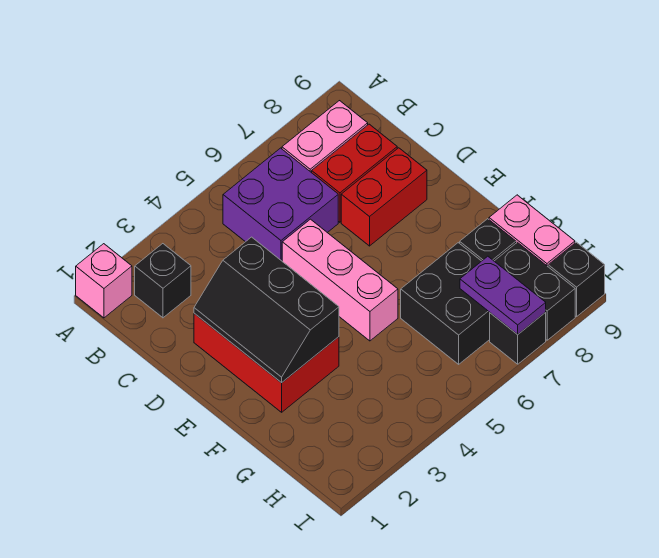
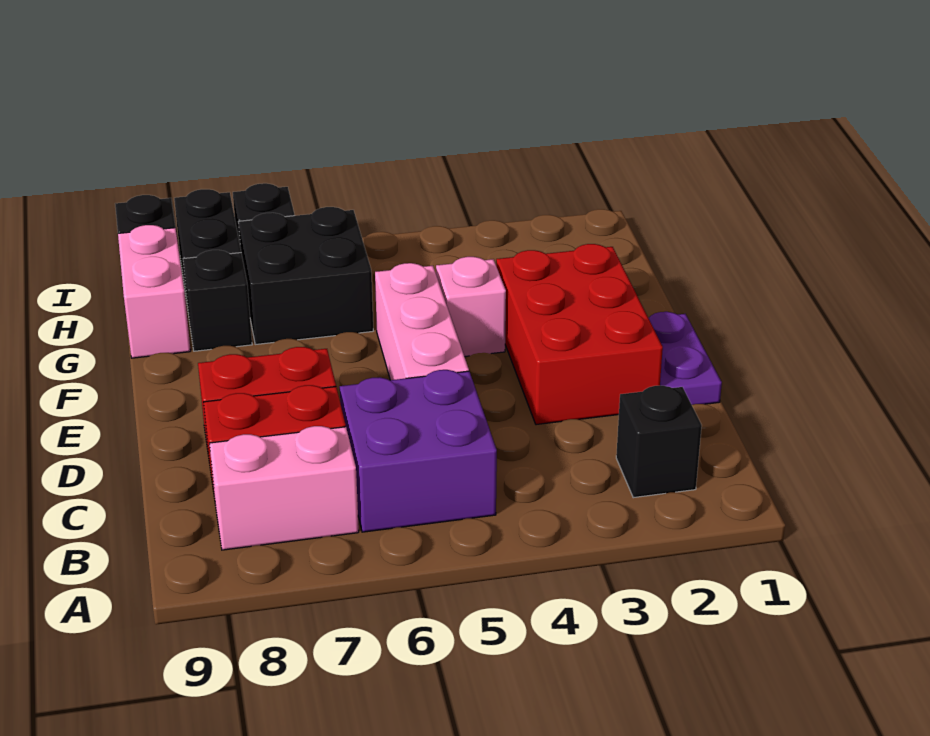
pink 1x1 brick [76,244,132,318] -> pink 1x1 brick moved to [436,257,506,357]
black 2x3 slope [194,237,339,383] -> none
purple 1x2 plate [460,256,546,335] -> purple 1x2 plate moved to [649,312,722,405]

